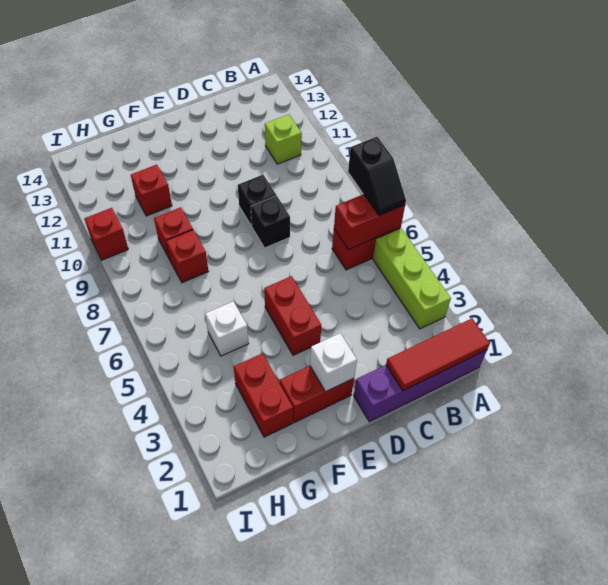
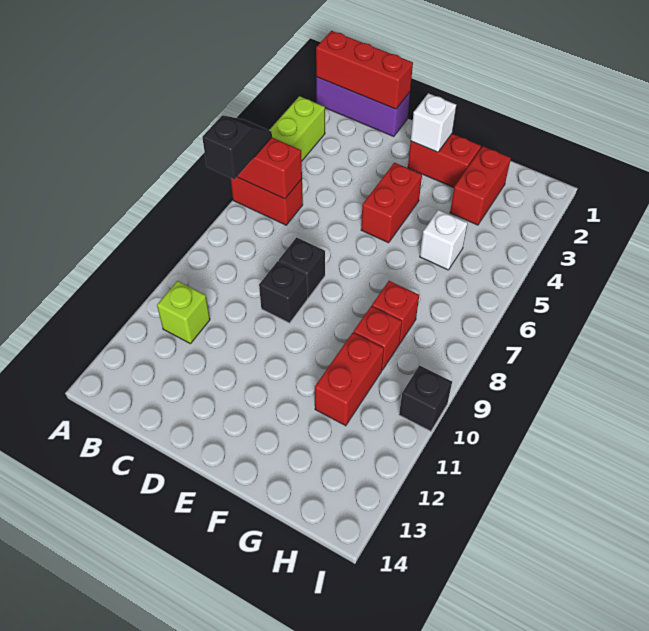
purple 1x4 brick [354,350,487,422] -> purple 1x3 brick [316,77,410,137]
red 1x3 tile [386,319,490,391] -> red 1x3 brick [316,31,413,109]
red 1x1 brick [131,165,172,216] -> red 1x2 brick [315,333,384,426]
red 1x1 brick [84,208,128,260] -> black 1x1 brick [399,366,452,431]

